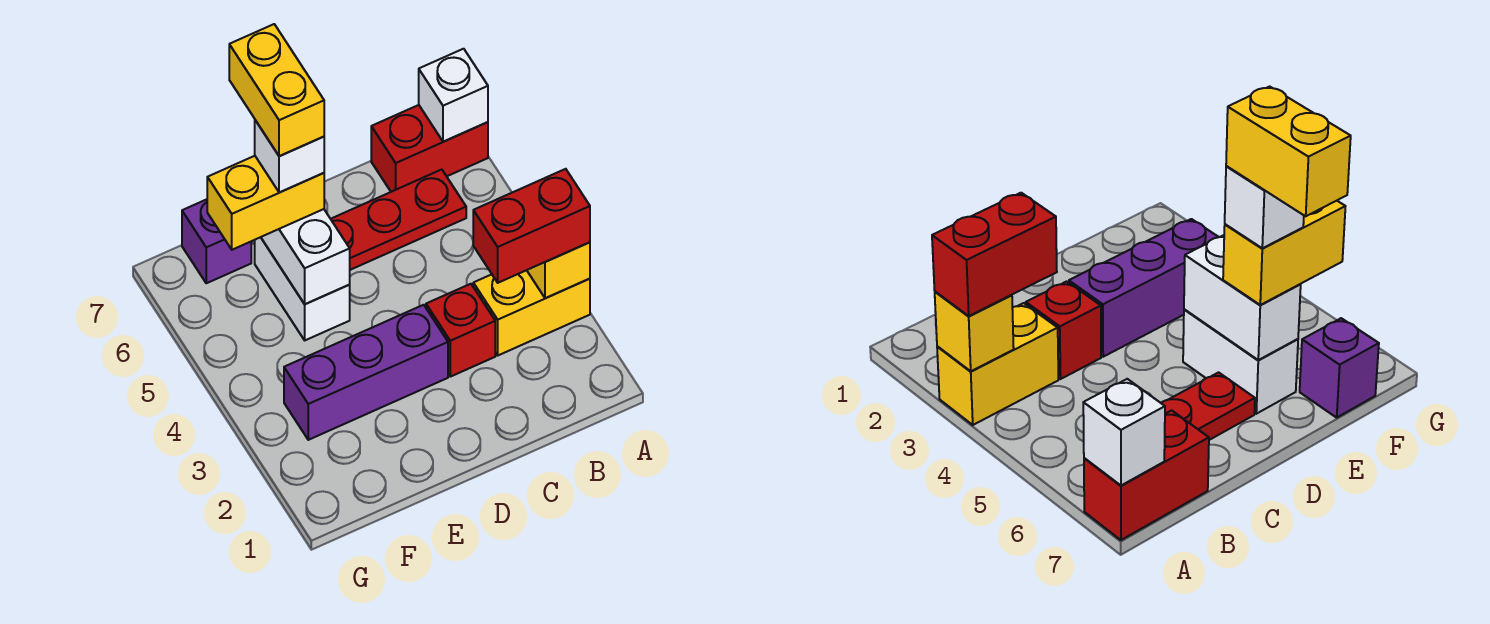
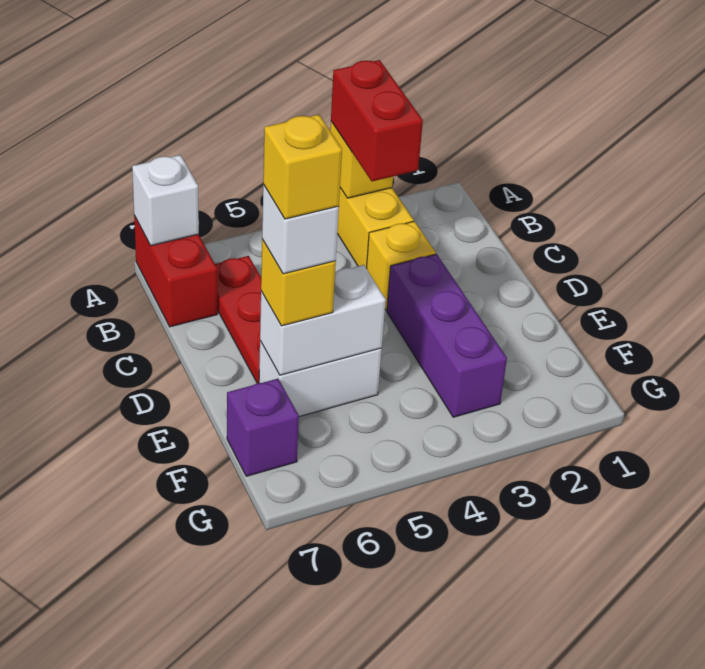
red 1x1 brick [426,284,495,377] -> yellow 1x1 brick [366,221,436,310]
yellow 1x2 brick [207,156,324,250] -> yellow 1x1 brick [261,239,336,326]
yellow 1x2 brick [229,24,324,156] -> yellow 1x1 brick [263,115,342,219]

